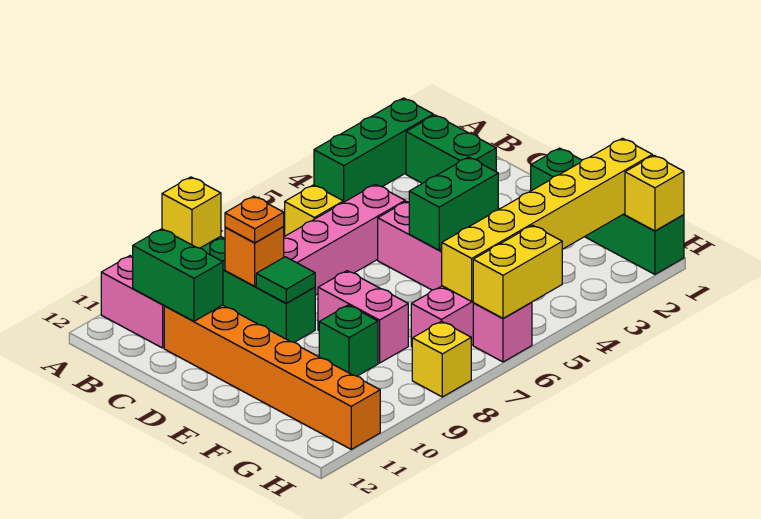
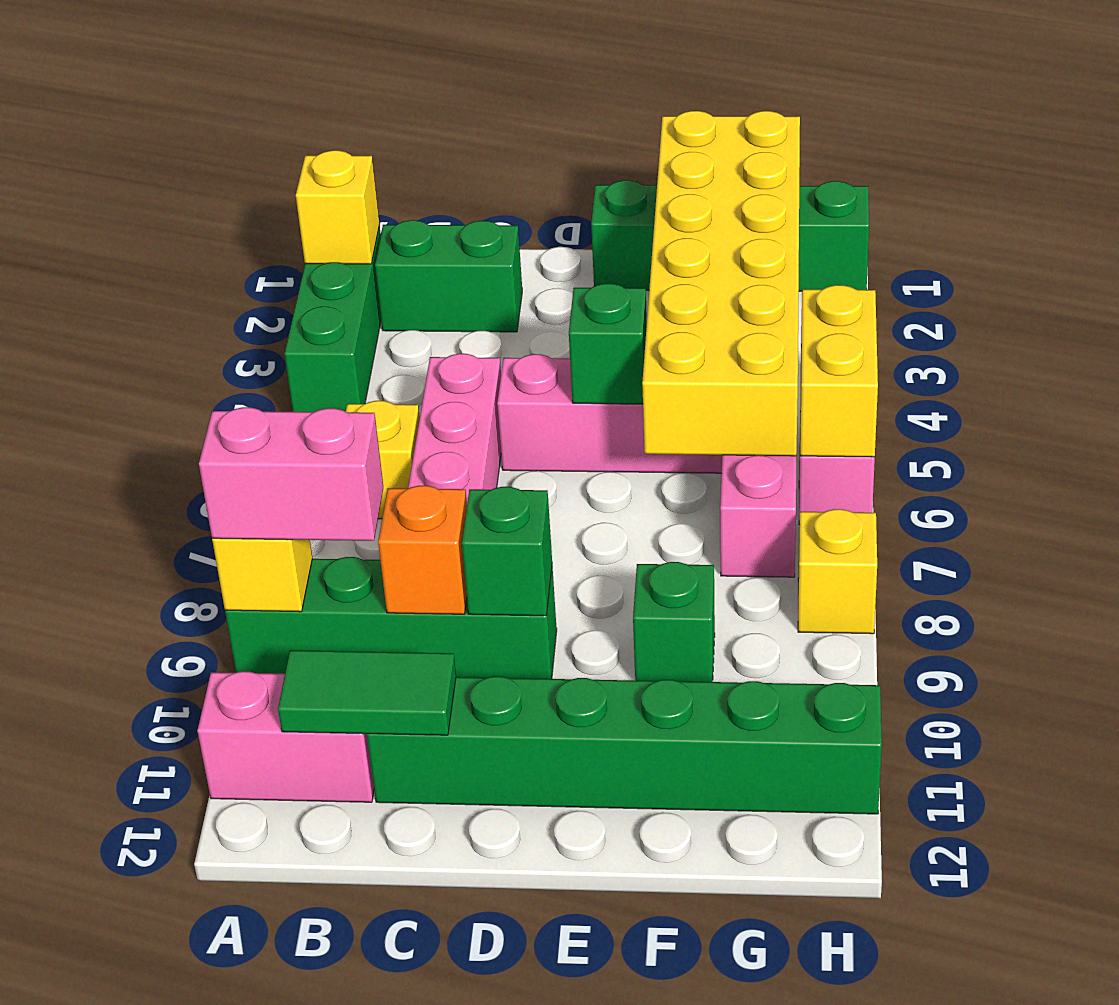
green 1x2 brick [133,229,223,321] -> green 1x2 tile [278,650,456,735]
orange 1x1 plate [225,196,284,243] -> none
orange 1x6 brick [164,305,380,449] -> green 1x6 brick [367,676,882,814]
green 1x1 tile [256,257,315,303] -> green 1x1 brick [462,487,552,616]
green 1x2 brick [409,157,498,250] -> green 1x1 brick [569,283,647,404]
pink 1x2 brick [318,271,408,363] -> pink 1x2 brick moved to [199,407,383,541]
yellow 1x6 brick [442,138,652,301] -> yellow 2x6 brick [642,111,800,456]
yellow 1x1 brick [625,155,684,231] -> yellow 1x1 brick moved to [296,150,379,264]

